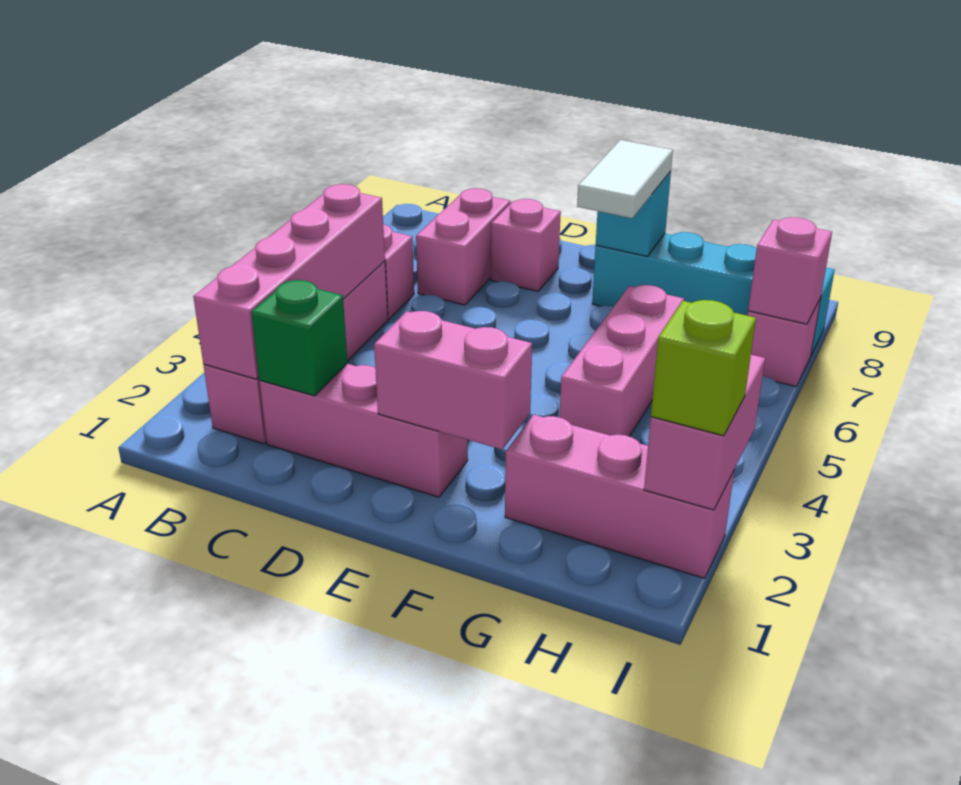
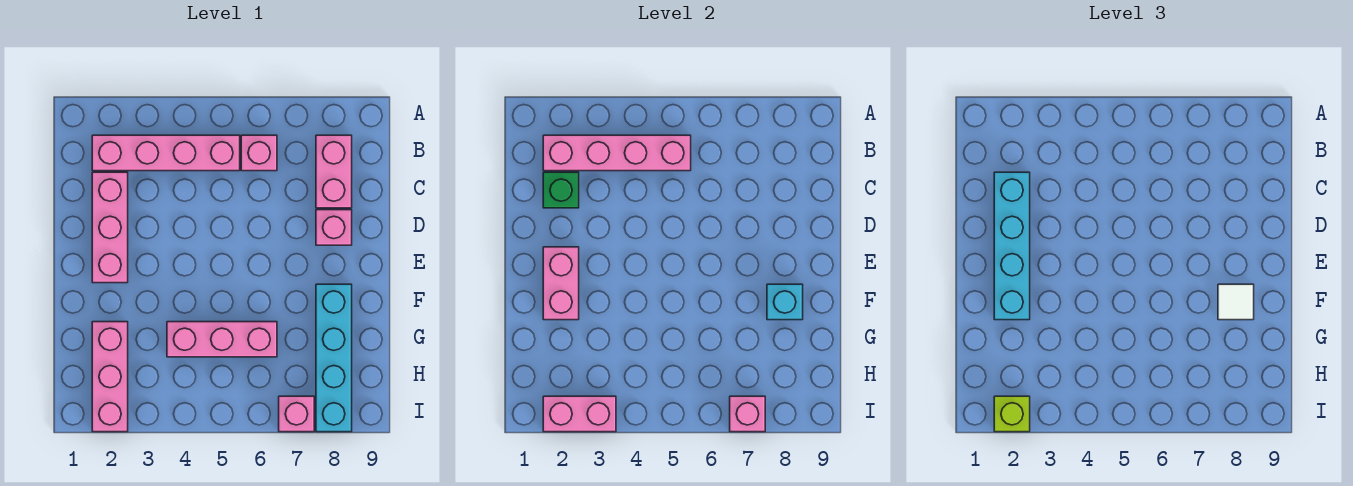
none -> cyan 1x4 brick [994,172,1030,320]
pink 1x2 brick [416,188,511,305] -> pink 1x2 brick turned to [316,135,352,208]
white 1x2 tile [577,140,673,218] -> white 1x1 tile [1218,284,1254,320]

